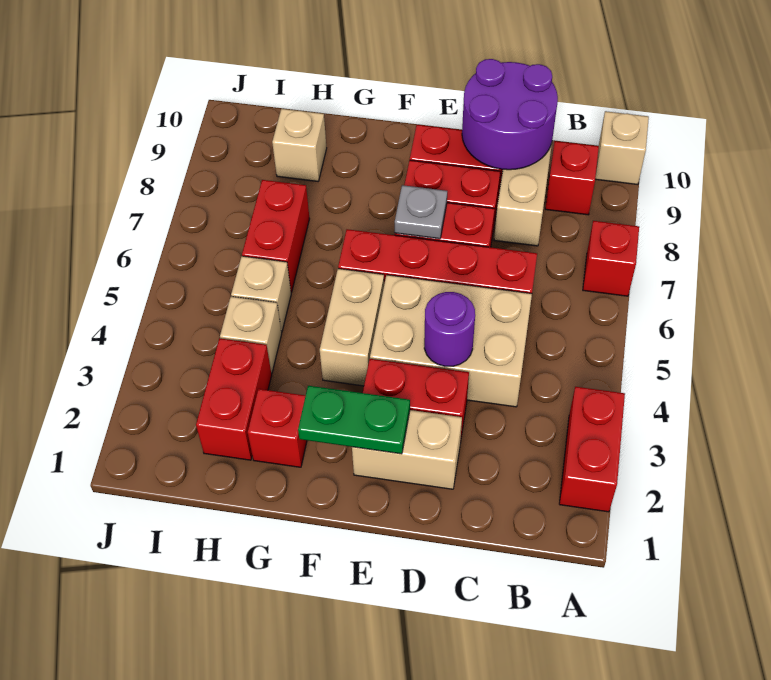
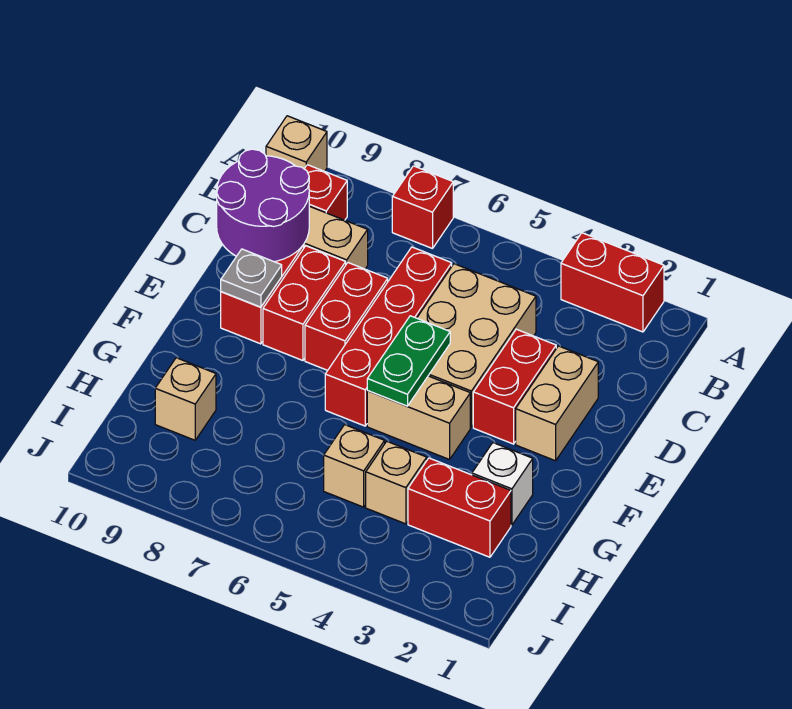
purple 1x1 round brick [424,292,475,366] -> none
green 1x2 plate [298,386,410,454] -> green 1x2 plate moved to [367,316,450,406]
grey 1x1 plate [395,185,447,239] -> grey 1x1 plate moved to [221,249,282,307]
red 1x1 brick [248,389,307,467] -> white 1x1 brick [472,443,533,525]
red 1x2 brick [242,180,309,292] -> none

